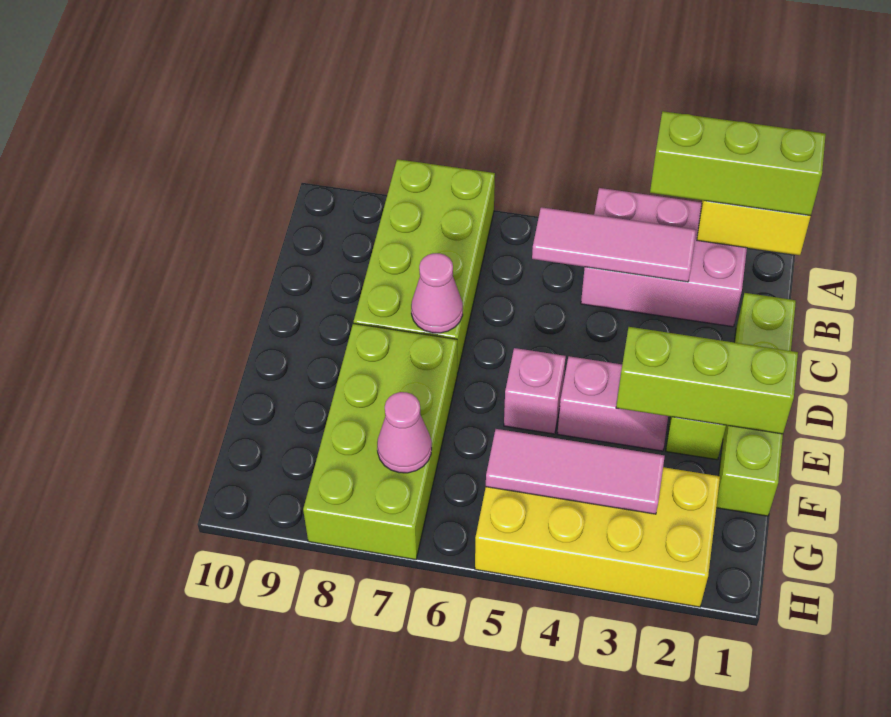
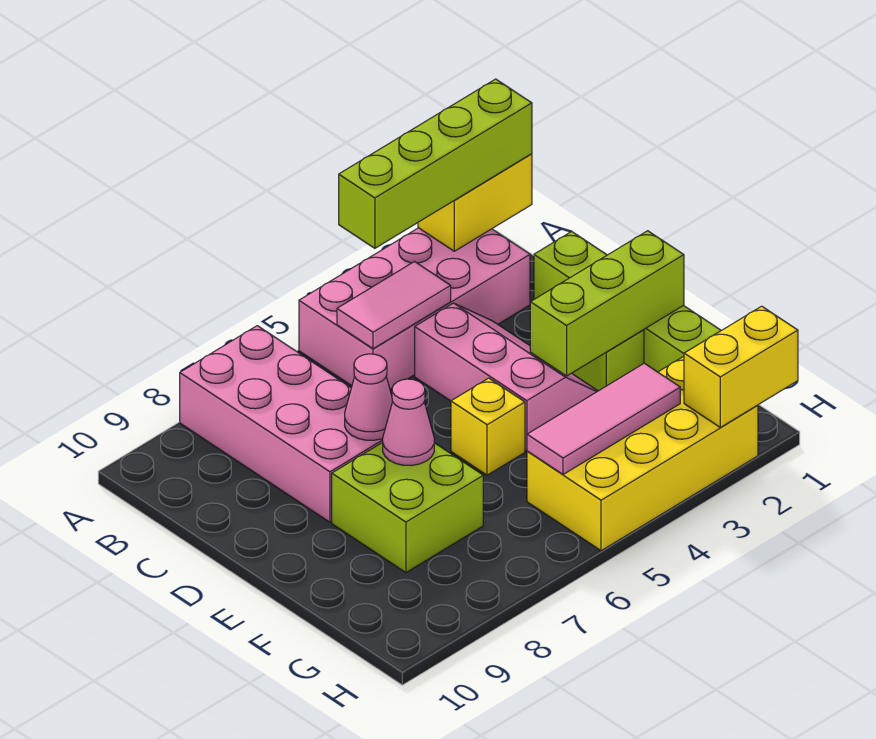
lime 1x3 brick [650,111,826,216] -> lime 1x4 brick [339,79,532,248]
pink 2x3 brick [581,188,747,327] -> pink 2x4 brick [299,228,530,389]
lime 2x4 brick [354,159,495,373] -> pink 2x4 brick [180,326,383,522]
pink 1x3 tile [532,207,696,282] -> pink 1x2 tile [337,262,451,349]
pink 1x2 slope [557,356,668,451] -> pink 2x3 slope [415,303,598,451]
pink 1x1 brick [504,348,566,434] -> yellow 1x1 brick [451,378,525,475]
lime 2x4 brick [303,323,457,560] -> lime 2x2 brick [332,442,483,573]
pink 1x1 cone [377,392,432,473] -> pink 1x1 cone moved to [383,379,434,466]
none -> yellow 1x2 brick [684,306,798,427]

